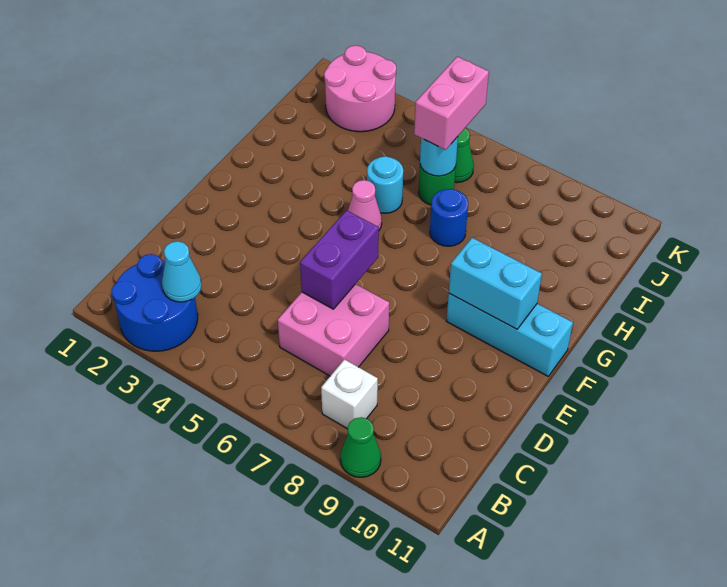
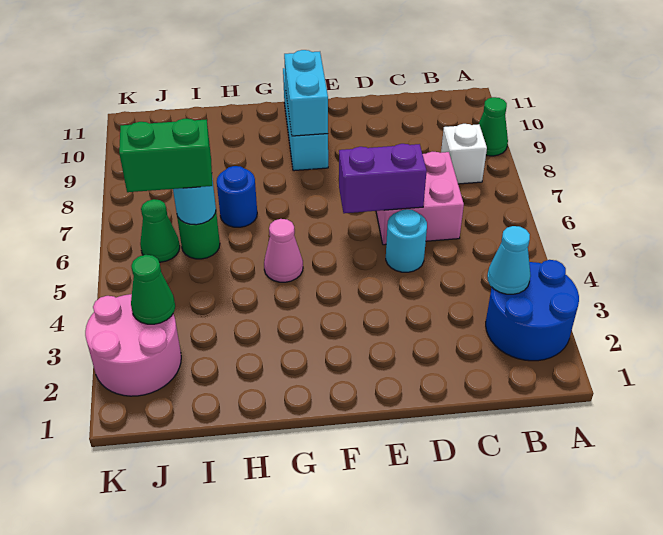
cyan 1x1 round brick [367,156,403,213] -> cyan 1x1 round brick moved to [386,209,427,272]
pink 1x2 brick [414,57,489,150] -> green 1x2 brick [119,118,212,192]
none -> green 1x1 cone [131,255,175,324]

